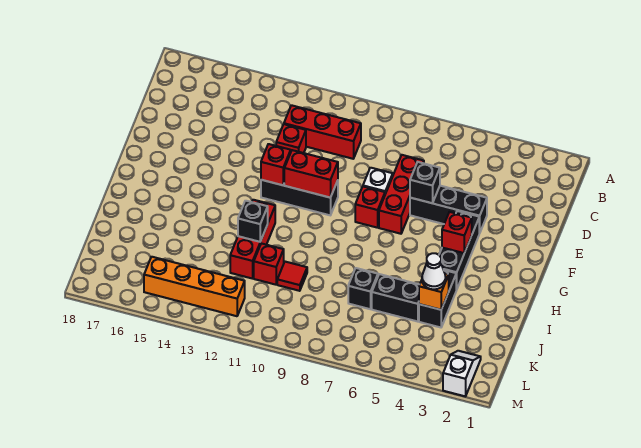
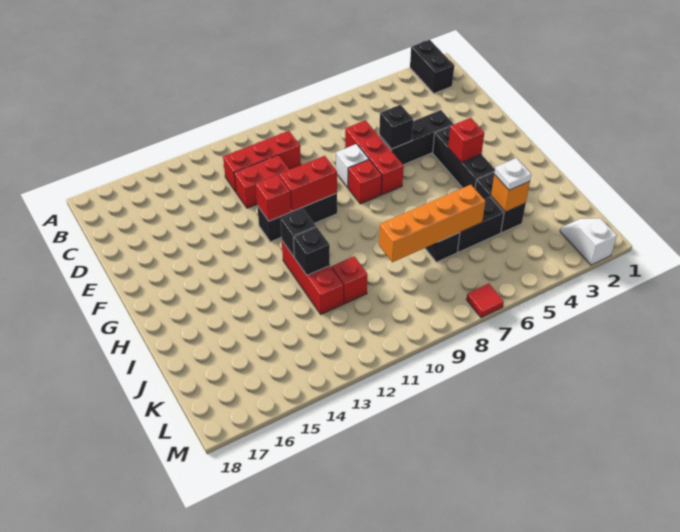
none -> black 1x2 brick [410,40,454,93]
red 1x1 brick [276,124,306,153] -> red 1x2 brick [234,155,290,208]
none -> black 1x1 brick [280,209,316,257]
white 1x1 cone [422,253,446,289] -> white 1x1 plate [494,158,531,190]
red 1x1 tile [277,262,307,291] -> red 1x1 tile moved to [466,283,504,318]
orange 1x4 brick [144,257,245,316] -> orange 1x4 brick moved to [379,185,485,262]

